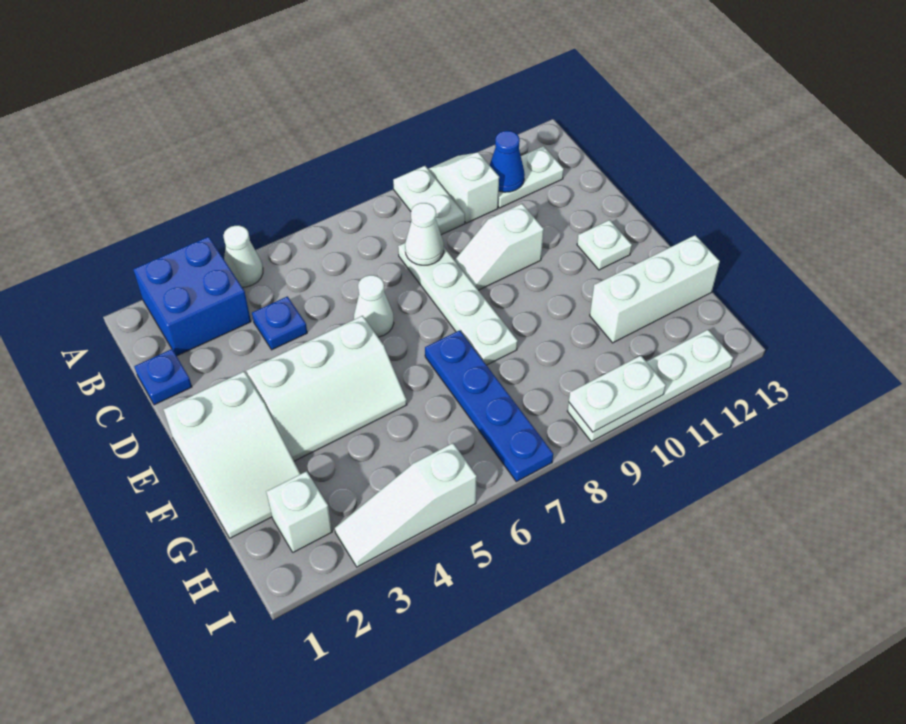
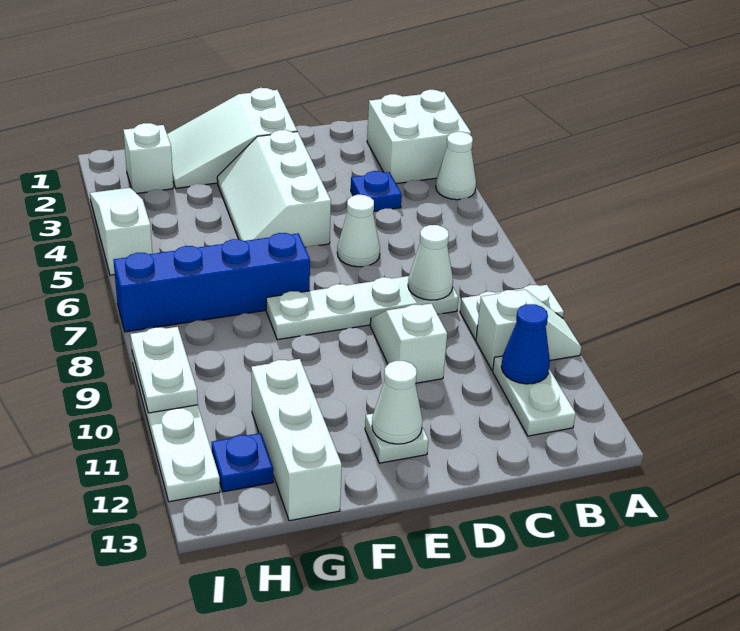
blue 2x2 brick [133,237,251,356] -> white 2x2 brick [367,90,471,184]
blue 1x1 plate [134,349,192,405] -> blue 1x1 plate moved to [211,433,273,492]
none -> white 1x1 cone [372,361,423,444]
blue 1x4 plate [425,330,553,482] -> blue 1x4 brick [114,233,310,332]

